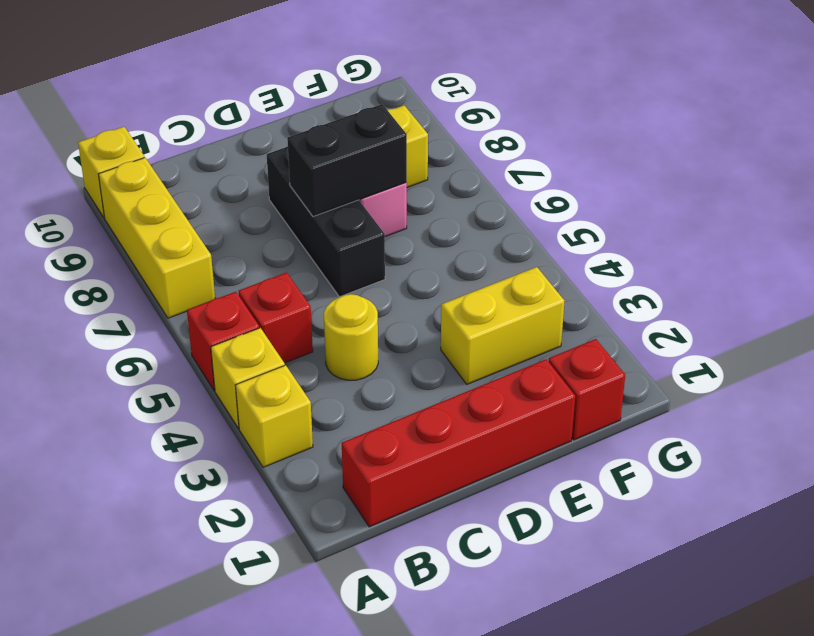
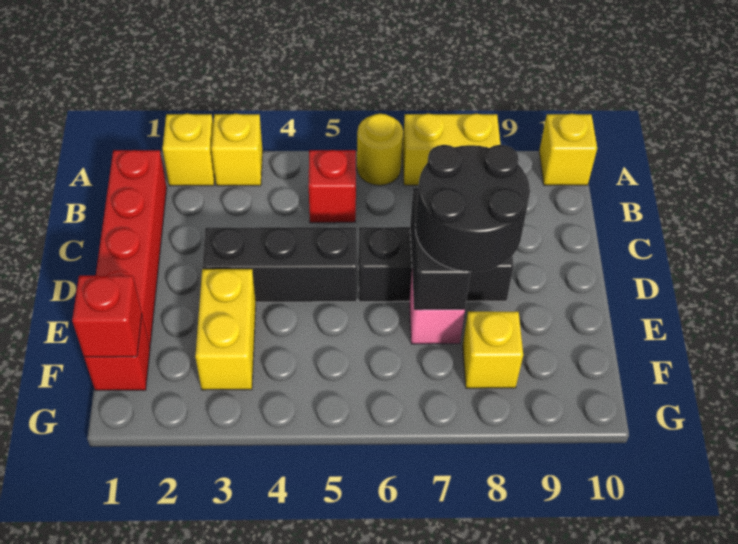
yellow 1x1 brick [211,328,285,428] -> yellow 1x1 brick moved to [163,114,215,186]
red 1x1 brick [187,292,259,390] -> red 1x1 brick moved to [72,276,142,357]
yellow 1x3 brick [99,158,215,318] -> yellow 1x2 brick [402,114,500,185]
yellow 1x1 round brick [324,294,378,380] -> yellow 1x1 round brick moved to [357,114,403,185]
none -> black 1x3 brick [202,227,357,302]
none -> black 2x2 round brick [415,145,530,272]

